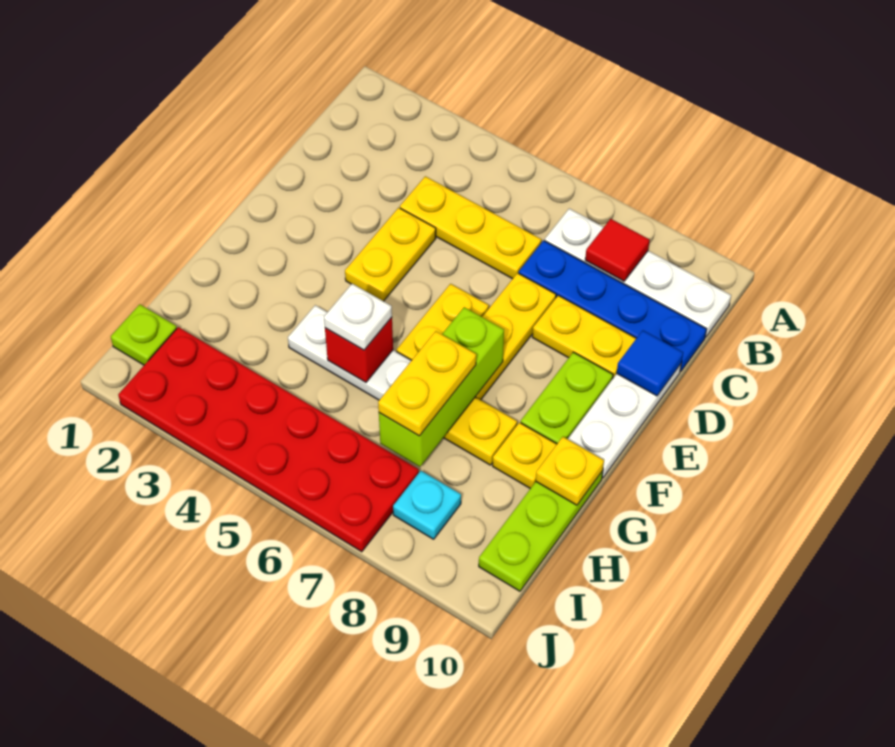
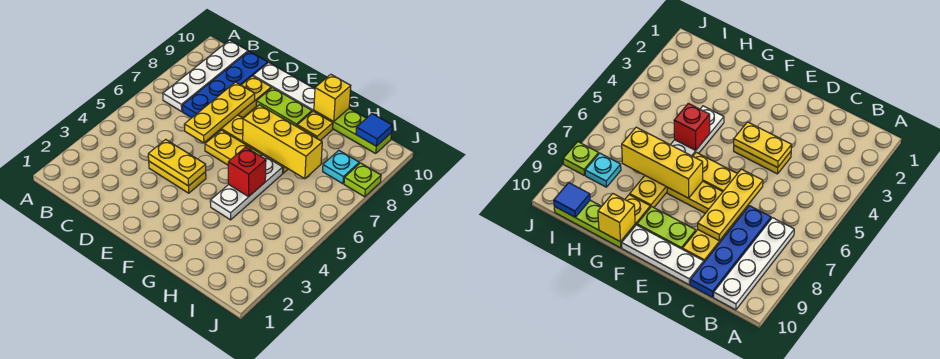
red 1x1 tile [585,219,650,281] -> none
yellow 1x3 plate [400,176,542,279] -> yellow 1x3 plate moved to [184,82,255,143]
blue 1x1 tile [617,330,683,396] -> blue 1x1 tile moved to [356,114,392,146]
lime 1x3 brick [379,307,504,467] -> yellow 1x3 brick [243,105,322,179]
white 1x1 plate [324,284,392,350] -> none
yellow 1x2 plate [378,331,476,436] -> yellow 1x2 plate moved to [148,139,206,186]
yellow 1x1 plate [536,437,604,505] -> yellow 1x1 brick [314,74,351,122]
lime 1x1 plate [111,304,177,365] -> lime 1x1 plate moved to [344,163,381,197]
red 2x6 plate [118,327,419,552] -> none

